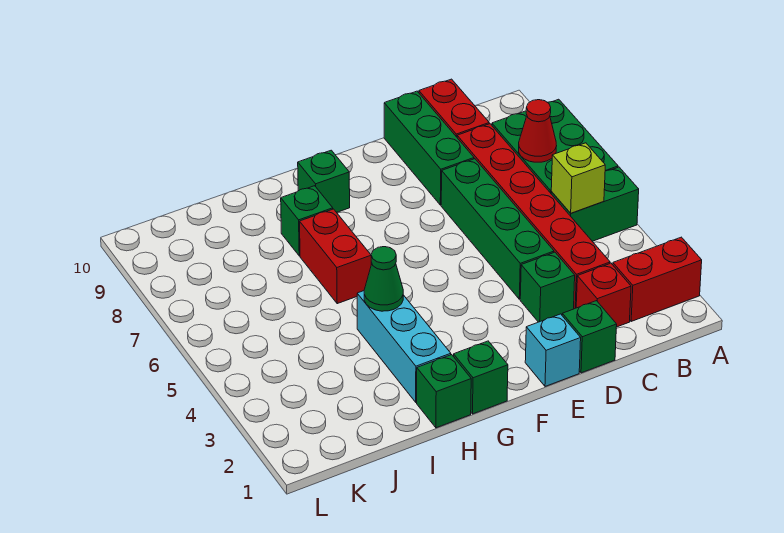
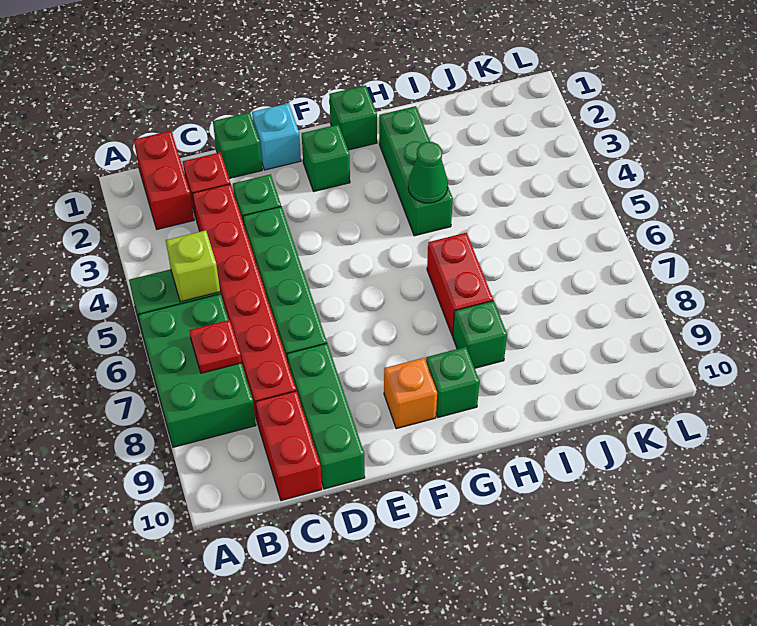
red 1x2 brick [613,237,702,321] -> red 1x2 brick turned to [134,131,194,229]
red 1x1 cone [519,100,557,162] -> red 1x1 plate [189,320,242,373]
none -> orange 1x1 brick [384,358,437,429]
green 1x1 brick [417,355,471,428] -> green 1x1 brick moved to [302,124,350,191]
cyan 1x3 brick [357,291,451,402] -> green 1x3 brick [379,106,453,236]

